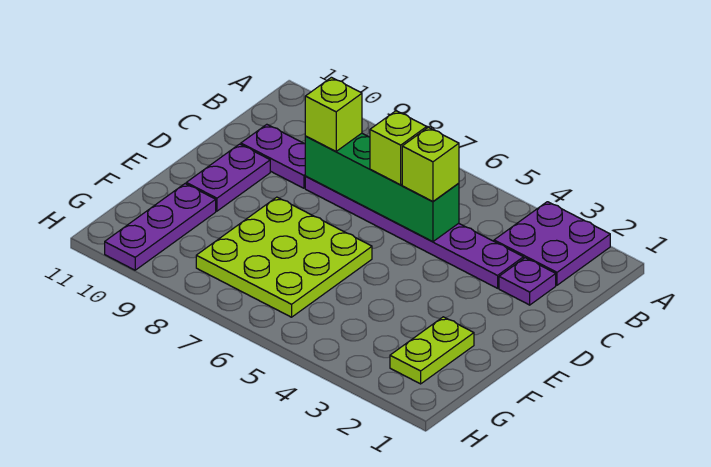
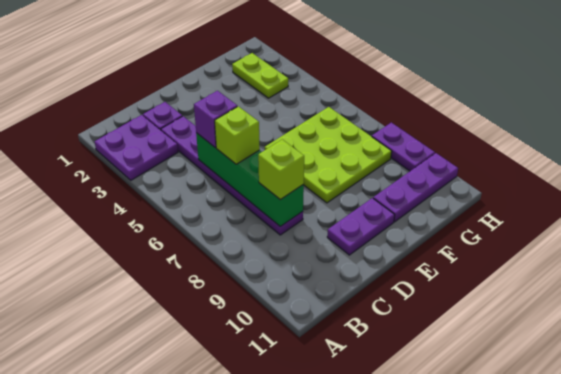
lime 1x1 brick [402,127,459,202] -> purple 1x1 brick [194,91,237,148]
purple 1x2 plate [241,124,306,188] -> purple 1x2 plate moved to [372,123,435,171]
lime 1x2 plate [390,317,474,384] -> lime 1x2 plate turned to [232,53,288,98]

